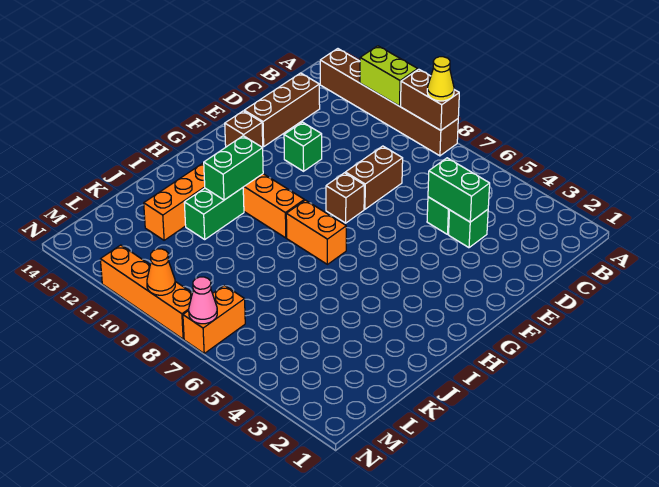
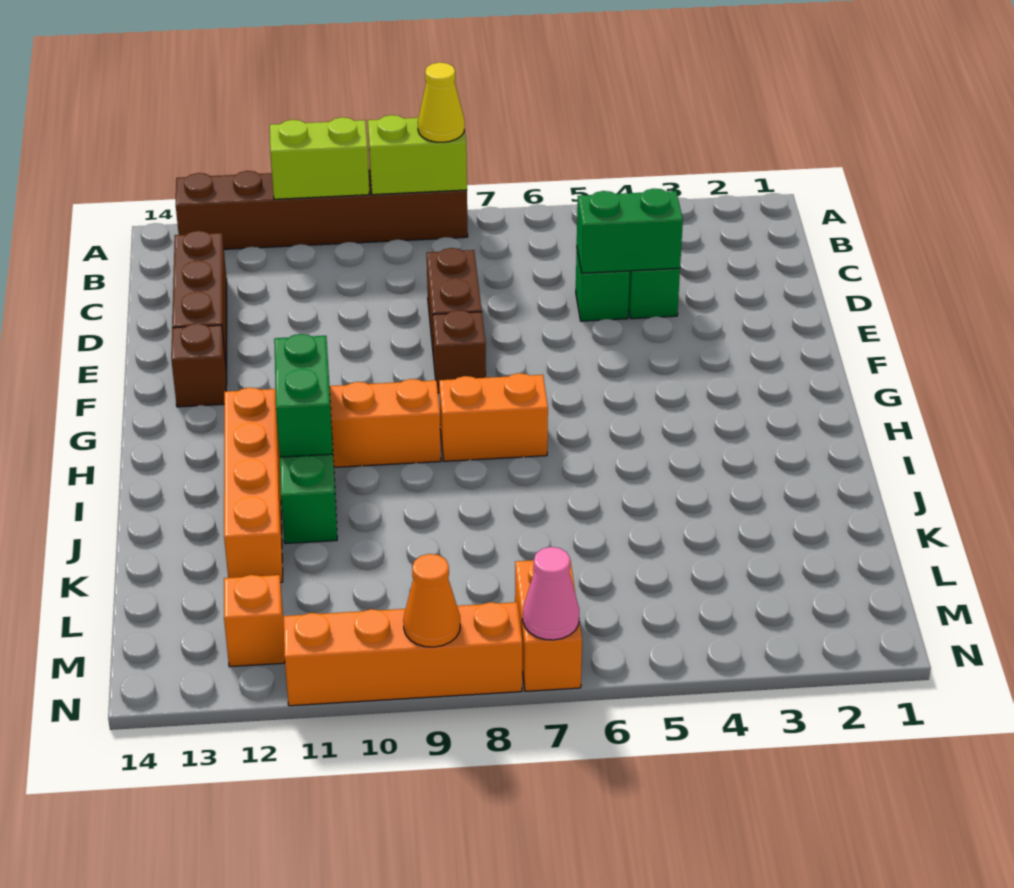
brown 1x2 brick [400,69,459,130] -> lime 1x2 brick [368,115,467,195]
green 1x1 brick [284,122,322,171] -> none
none -> orange 1x1 brick [224,575,285,667]

